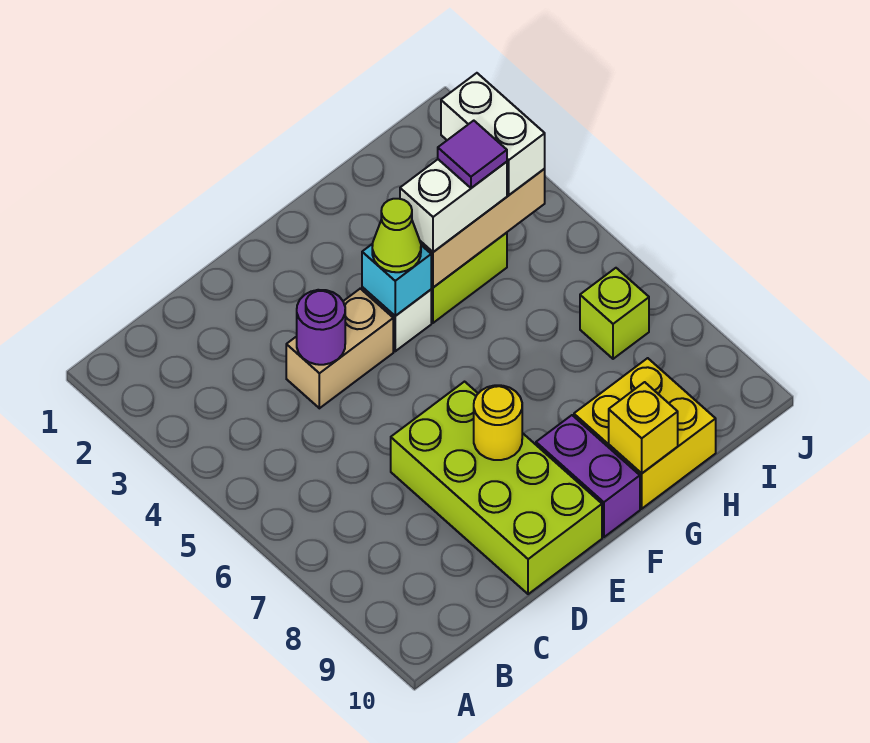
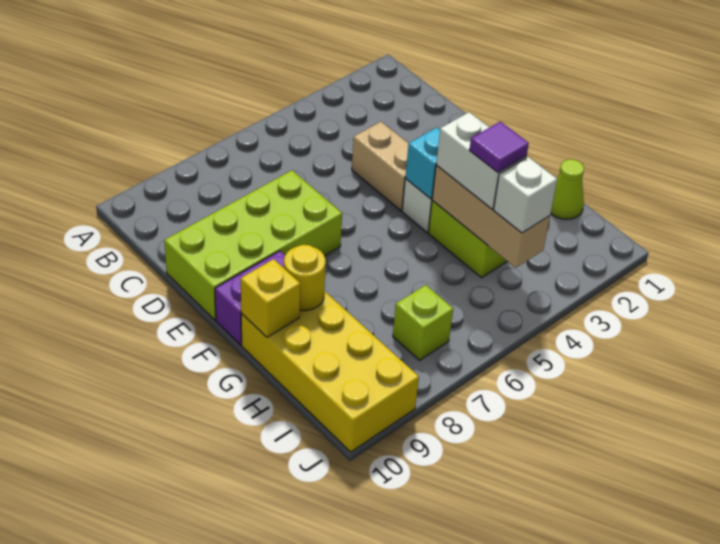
purple 1x1 round brick [297,290,345,365] -> none
yellow 1x1 round brick [474,385,522,460] -> yellow 1x1 round brick moved to [284,245,326,311]
lime 1x1 cone [372,199,421,272] -> lime 1x1 cone moved to [551,159,584,219]
yellow 2x2 brick [574,358,716,509] -> yellow 2x4 brick [241,291,419,452]
white 1x2 brick [441,73,545,195] -> white 1x1 brick [494,157,557,233]

